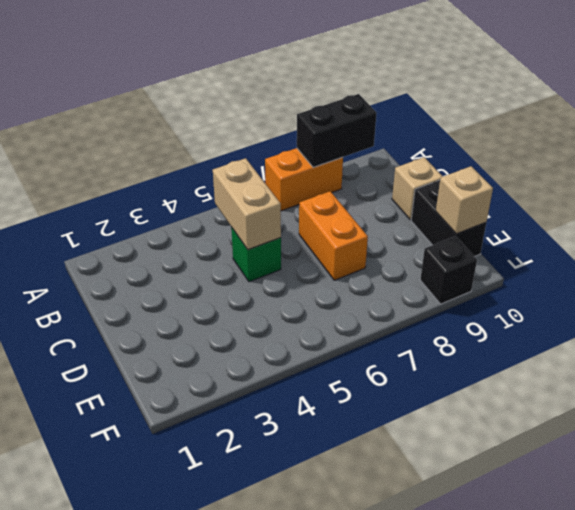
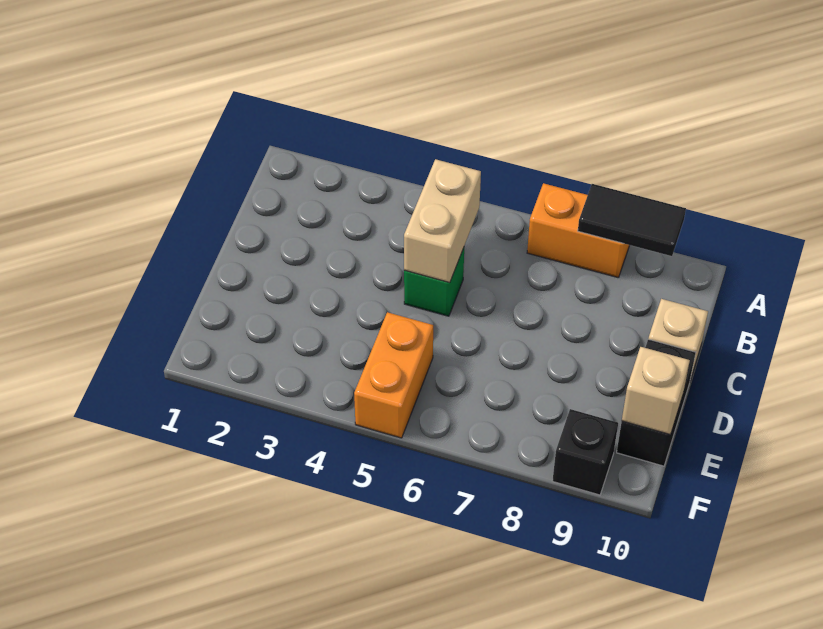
black 1x2 brick [297,94,376,168] -> black 1x2 tile [578,184,686,256]
orange 1x2 brick [299,191,368,280] -> orange 1x2 brick moved to [354,312,433,438]

